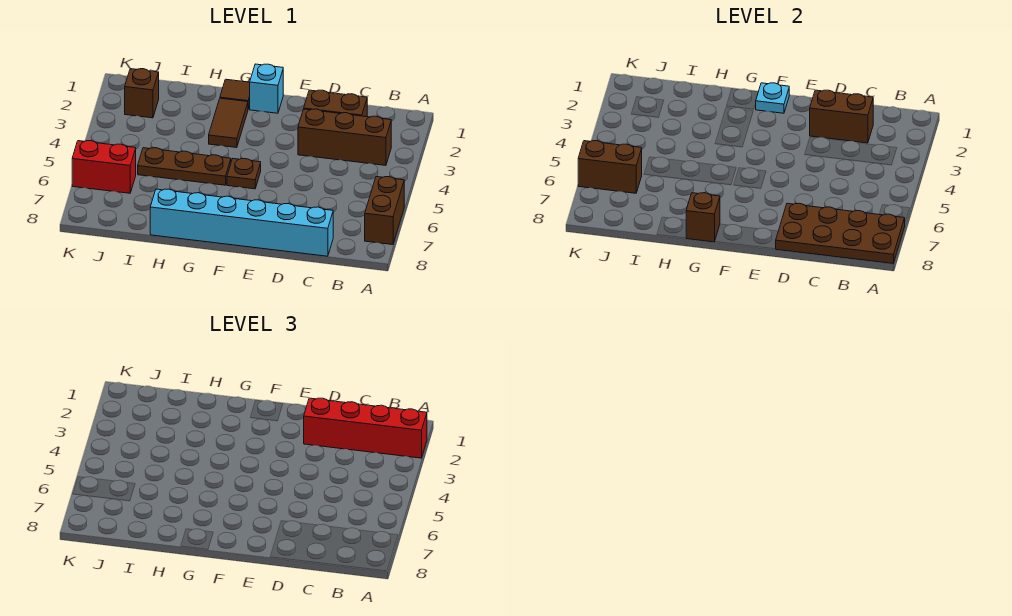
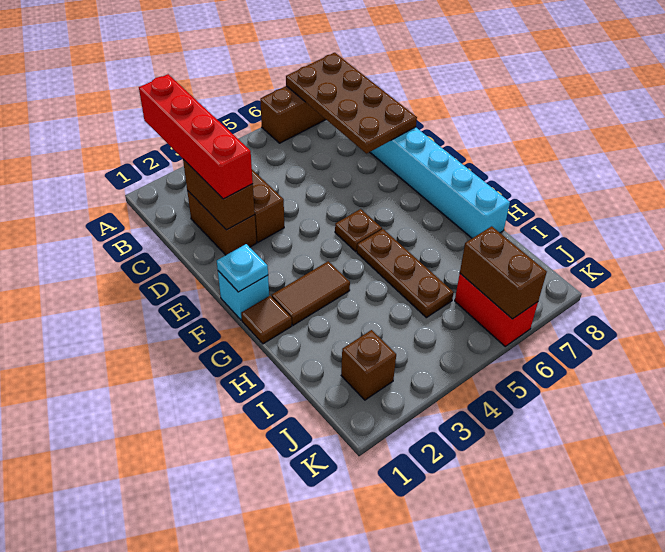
brown 1x1 brick [686,193,720,242] -> none

